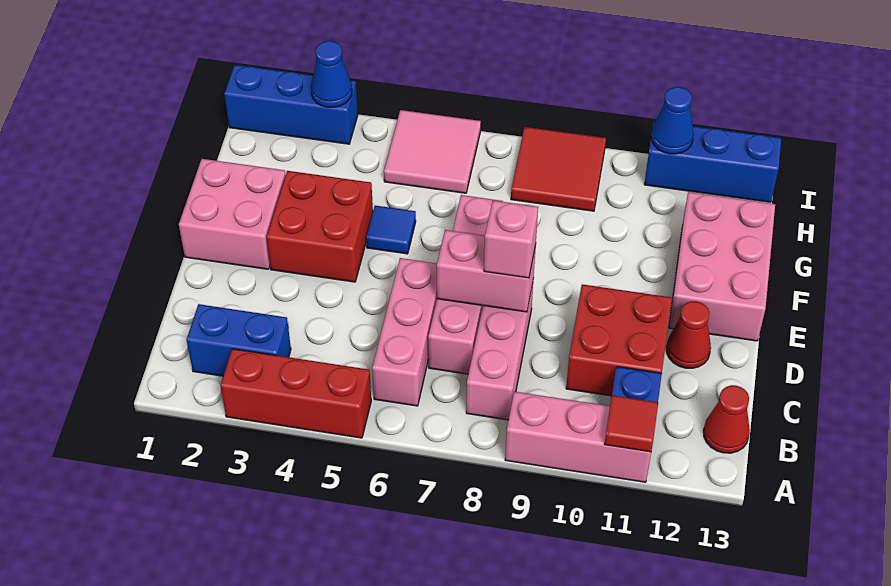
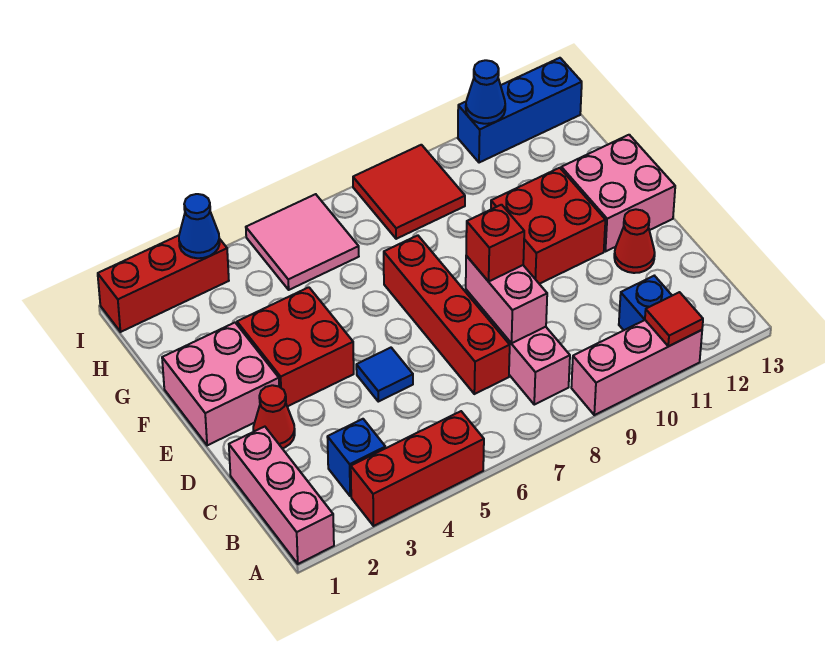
blue 1x2 brick [187,304,291,376] -> blue 1x1 brick [327,419,385,496]
pink 1x3 brick [372,258,437,406] -> pink 1x3 brick moved to [229,427,334,564]
red 1x1 cone [703,385,750,453] -> red 1x1 cone moved to [253,385,295,448]
pink 1x4 brick [428,195,503,374] -> red 1x4 brick [384,235,510,394]
red 2x2 brick [566,284,672,396] -> red 2x2 brick moved to [491,168,605,284]
pink 1x2 brick [437,230,536,312] -> pink 1x2 brick turned to [466,256,547,343]
pink 1x1 brick [484,200,538,278] -> red 1x1 brick [466,205,524,282]
pink 2x3 brick [669,192,775,341] -> pink 2x2 brick [561,135,675,252]
blue 1x1 tile [366,206,416,254] -> blue 1x1 tile moved to [356,348,413,402]
blue 1x3 brick [224,65,358,144] -> red 1x3 brick [98,235,229,332]

